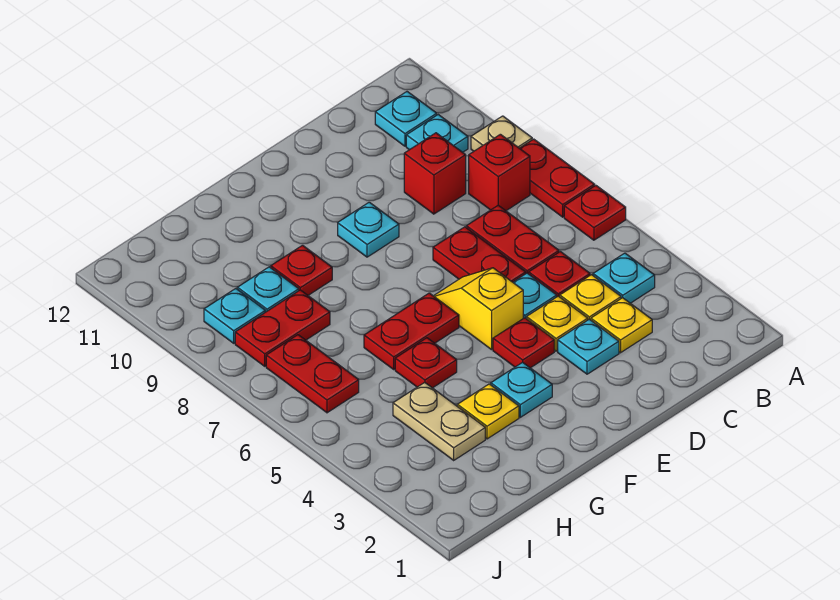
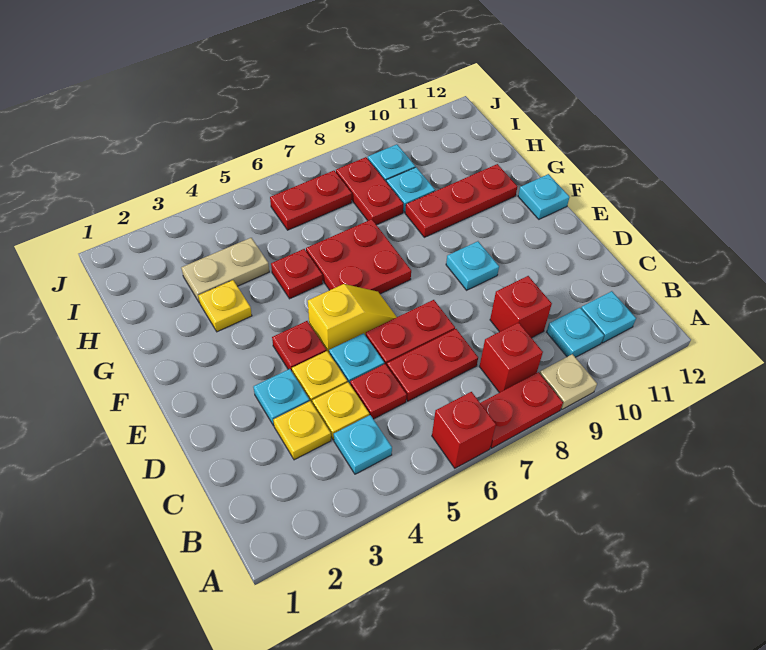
red 1x1 plate [564,186,626,240] -> red 1x1 brick [432,392,496,468]
cyan 1x1 plate [491,362,552,417] -> cyan 1x1 plate moved to [518,174,570,219]
red 1x2 plate [364,293,459,369] -> red 2x2 plate [306,219,411,294]
red 1x1 plate [271,245,332,295] -> red 1x3 plate [405,164,517,237]

